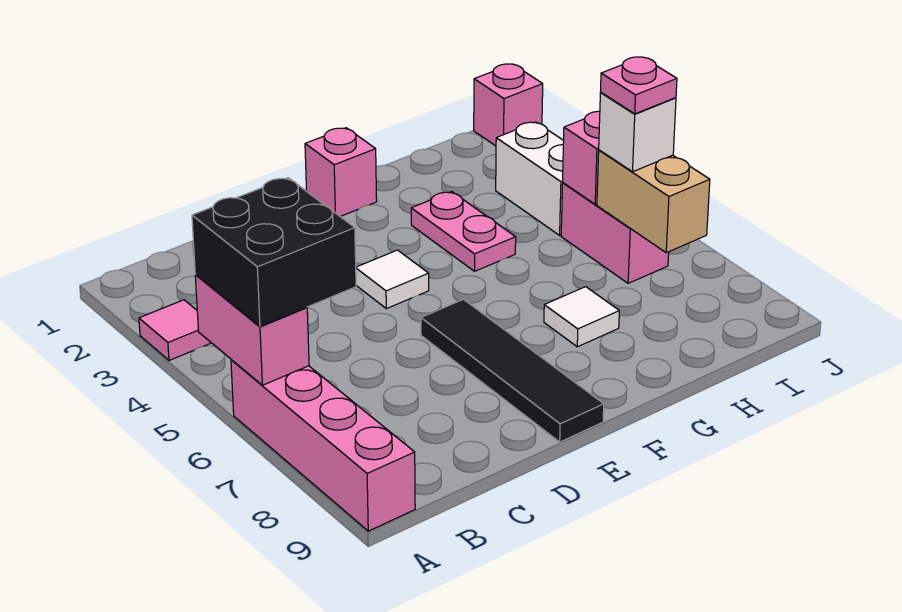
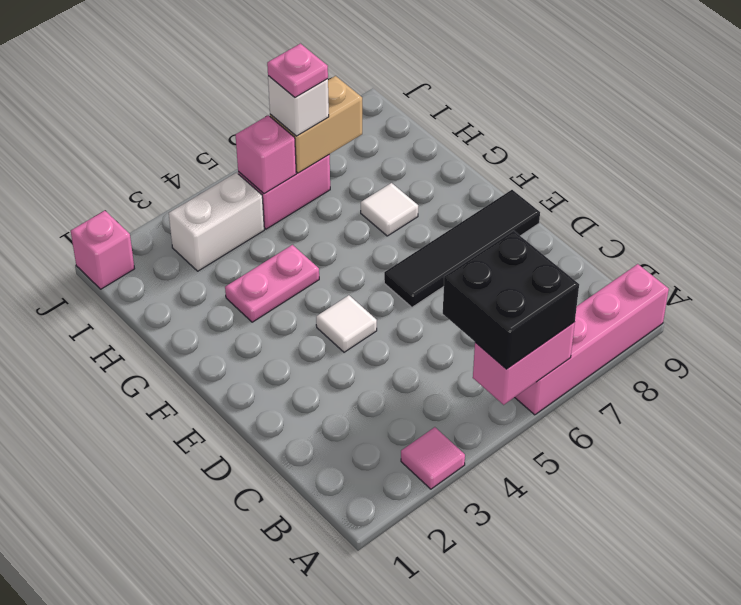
pink 1x1 brick [305,128,377,217] -> none

